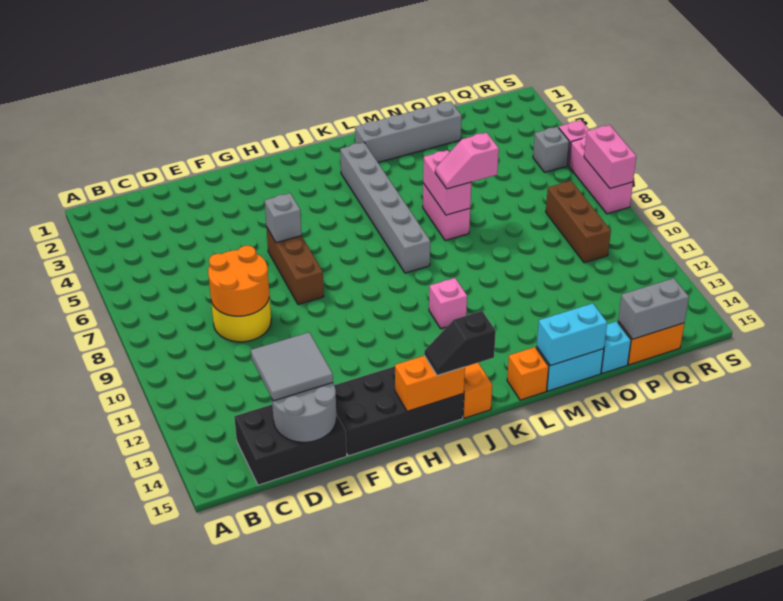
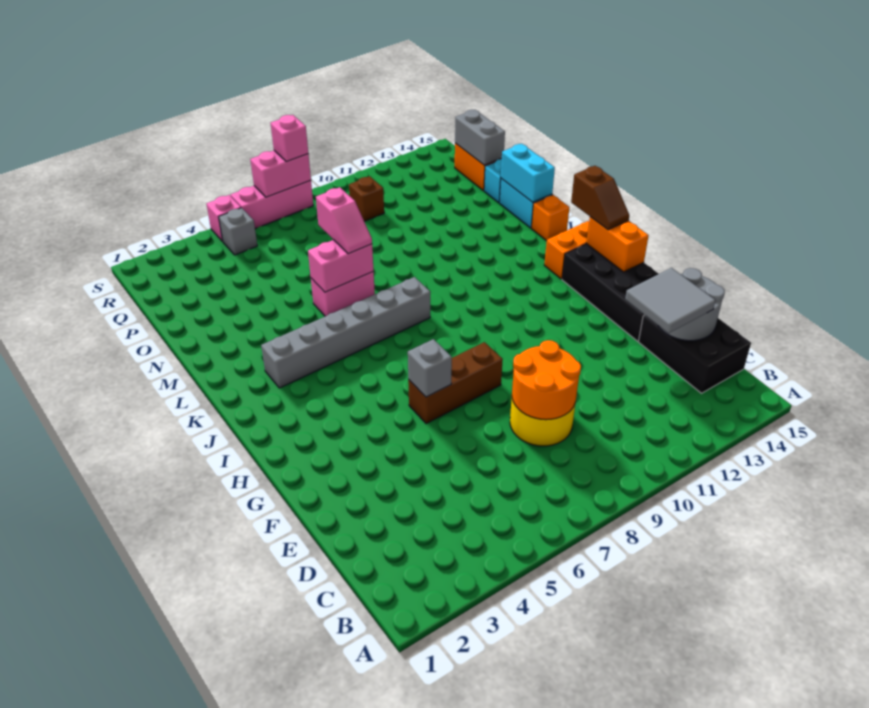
black 1x2 slope [424,311,496,376] -> brown 1x2 slope [571,166,629,230]
pink 1x1 brick [429,278,467,329] -> pink 1x1 brick moved to [271,115,308,162]
grey 1x4 brick [355,101,462,162] -> none
brown 1x3 brick [546,181,611,263] -> brown 1x1 brick [349,176,384,221]

